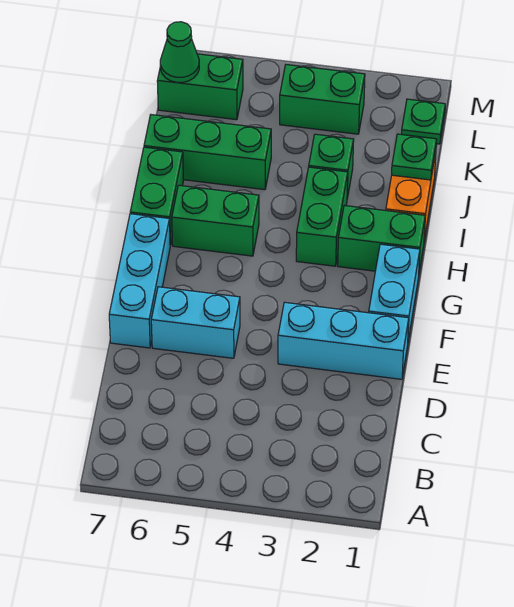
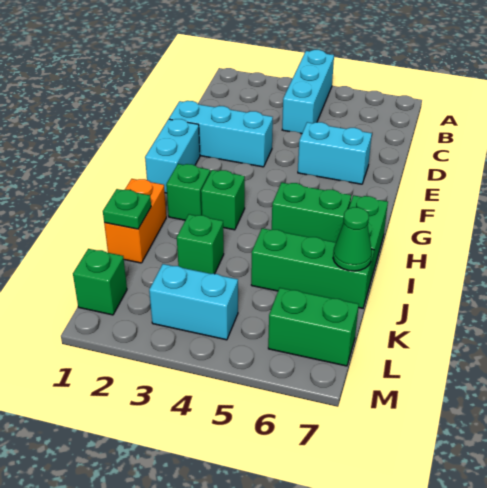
cyan 1x3 brick [109,214,170,348] -> cyan 1x3 brick moved to [282,50,334,134]
green 1x2 brick [338,206,425,272] -> green 1x1 brick [166,164,210,220]
green 1x2 brick [296,167,348,266] -> green 1x1 brick [201,170,245,230]
green 1x1 plate [401,99,445,144] -> green 1x1 brick [73,249,127,315]
green 1x2 brick [280,65,365,134] -> cyan 1x2 brick [149,264,238,340]
green 1x1 cone [160,22,199,82] -> green 1x1 cone moved to [333,207,372,271]

